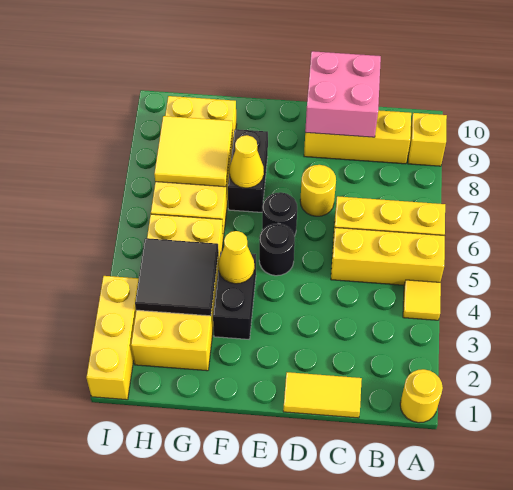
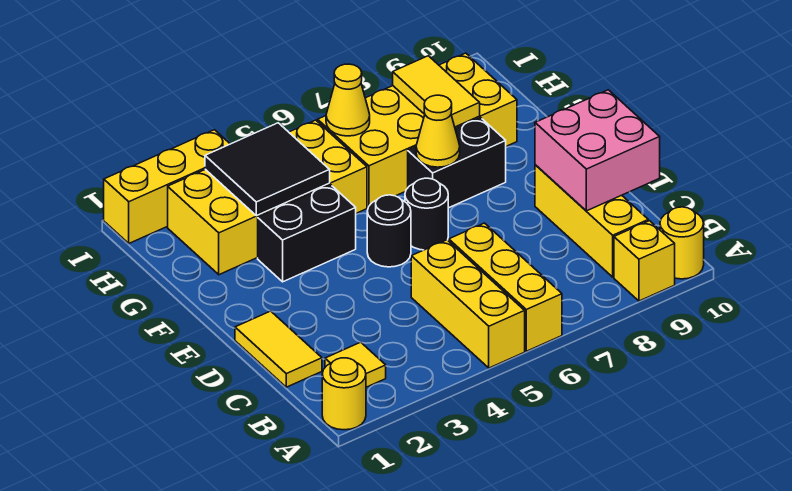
yellow 1x1 tile [403,280,441,320] -> yellow 1x1 tile moved to [325,342,386,387]
yellow 1x1 round brick [300,165,336,216] -> yellow 1x1 round brick moved to [660,207,704,279]
yellow 1x1 cone [218,231,254,284] -> yellow 1x1 cone moved to [326,64,370,136]
yellow 2x2 tile [154,116,233,187] -> yellow 1x2 tile [393,56,480,127]

